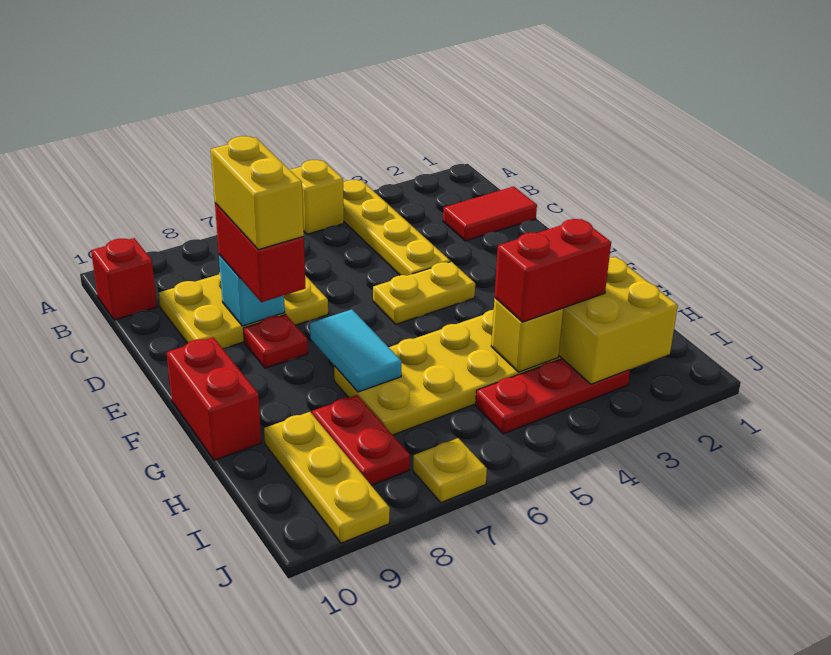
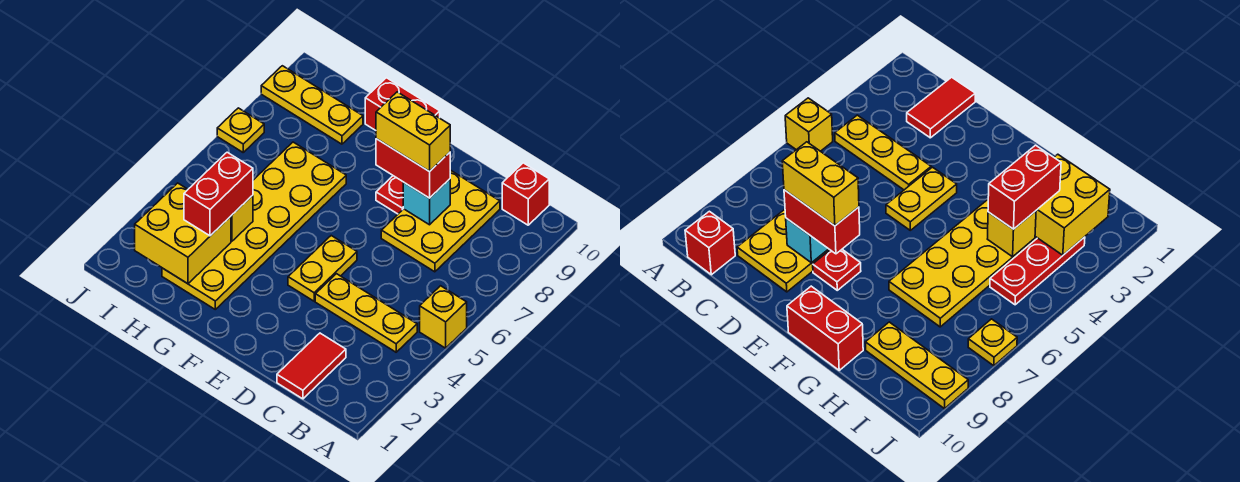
yellow 1x4 plate [343,180,450,275] -> yellow 1x3 plate [315,274,417,352]
cyan 1x2 tile [310,309,402,392] -> none
red 1x2 plate [312,395,410,485] -> none

